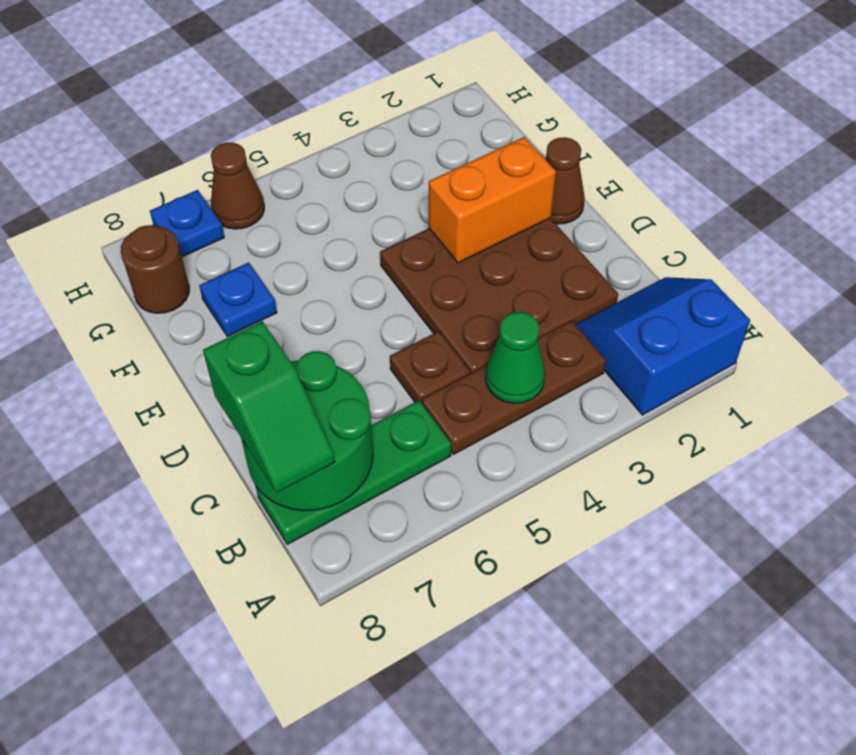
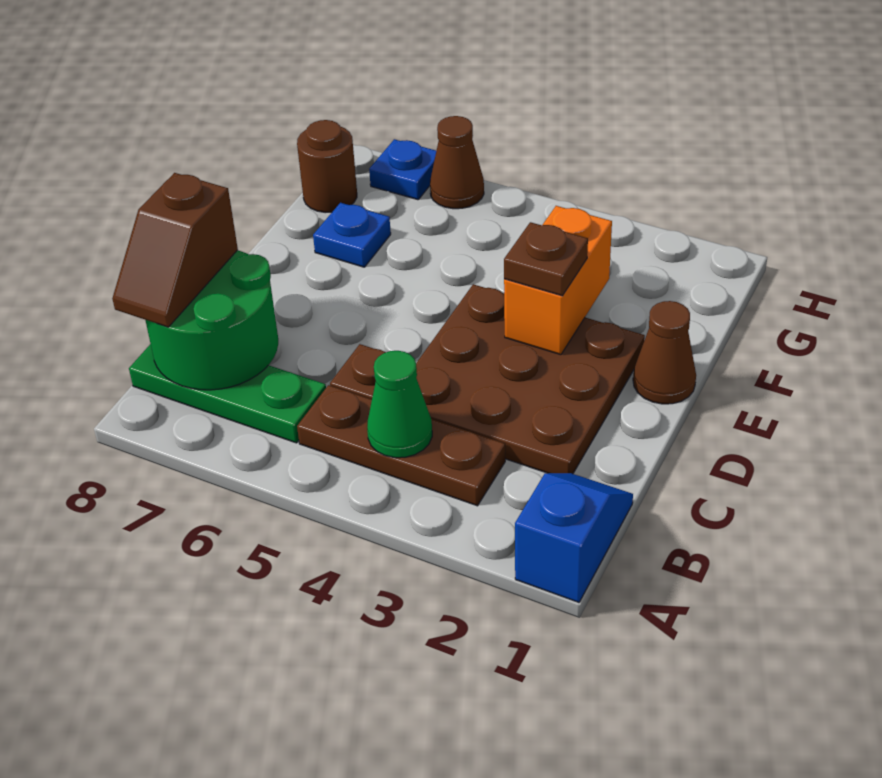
blue 2x2 slope [575,277,750,415] -> blue 1x2 slope [515,473,633,602]
green 1x2 slope [203,321,335,493] -> brown 1x2 slope [112,173,238,327]
orange 1x2 brick [429,137,556,263] -> orange 1x2 brick turned to [504,206,612,355]
none -> brown 1x1 plate [504,222,588,296]

